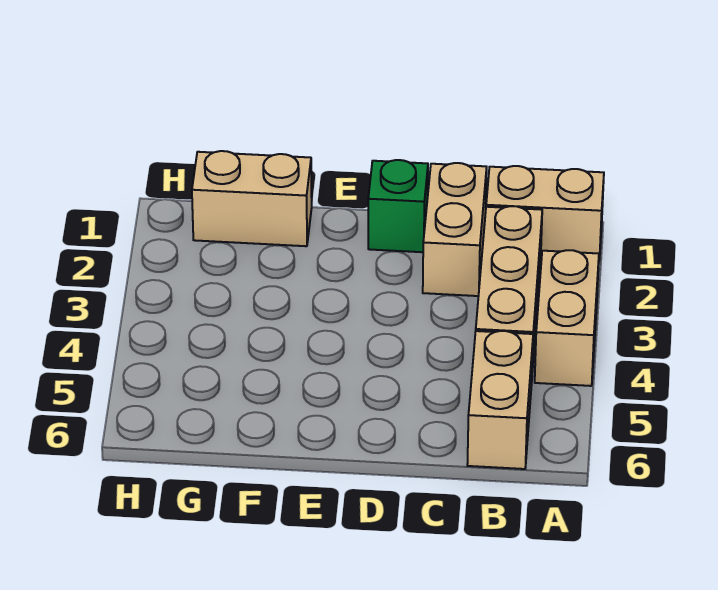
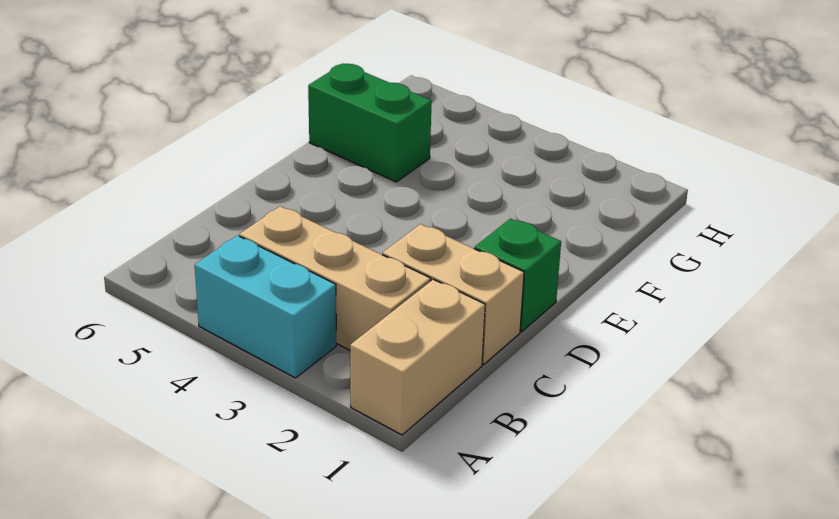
tan 1x2 brick [535,250,599,386] -> cyan 1x2 brick [195,235,336,378]
tan 1x2 brick [467,331,533,469] -> none
tan 1x2 brick [192,151,312,246] -> none
none -> green 1x2 brick [308,63,432,182]

